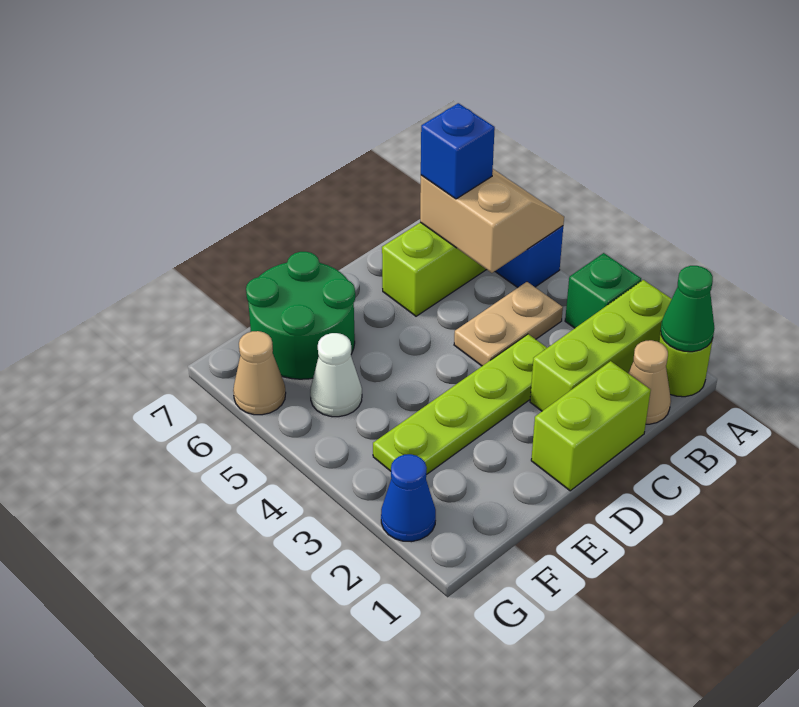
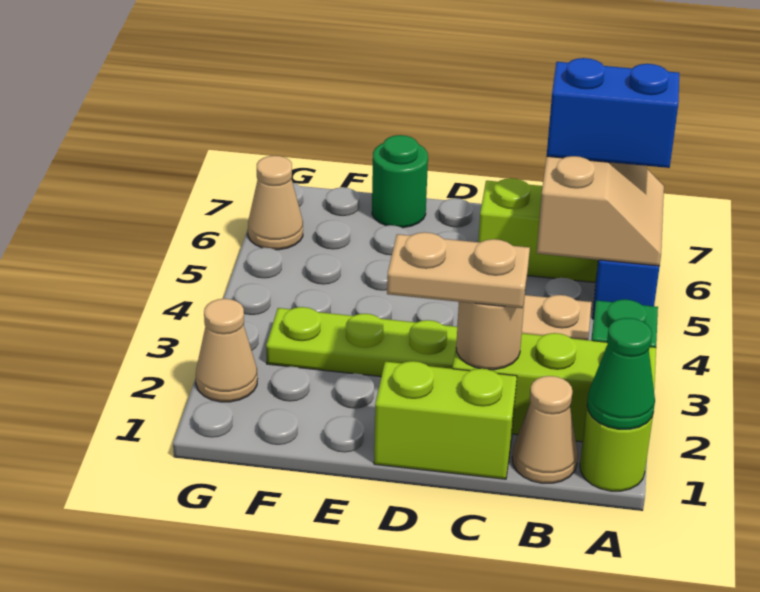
blue 1x1 brick [421,103,495,199] -> blue 1x2 brick [547,58,679,168]
none -> tan 1x1 round brick [456,295,525,370]
none -> tan 1x2 plate [387,232,530,308]
green 2x2 round brick [246,252,355,379] -> green 1x1 round brick [372,135,428,228]
white 1x1 cone [310,333,362,417] -> none
blue 1x1 cone [381,454,436,542] -> tan 1x1 cone [196,299,257,402]

